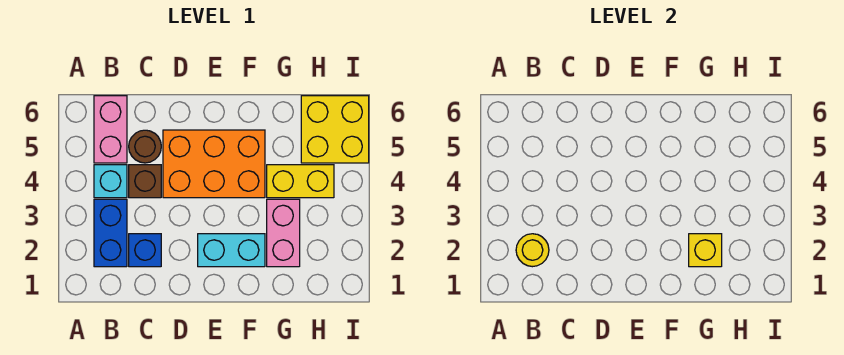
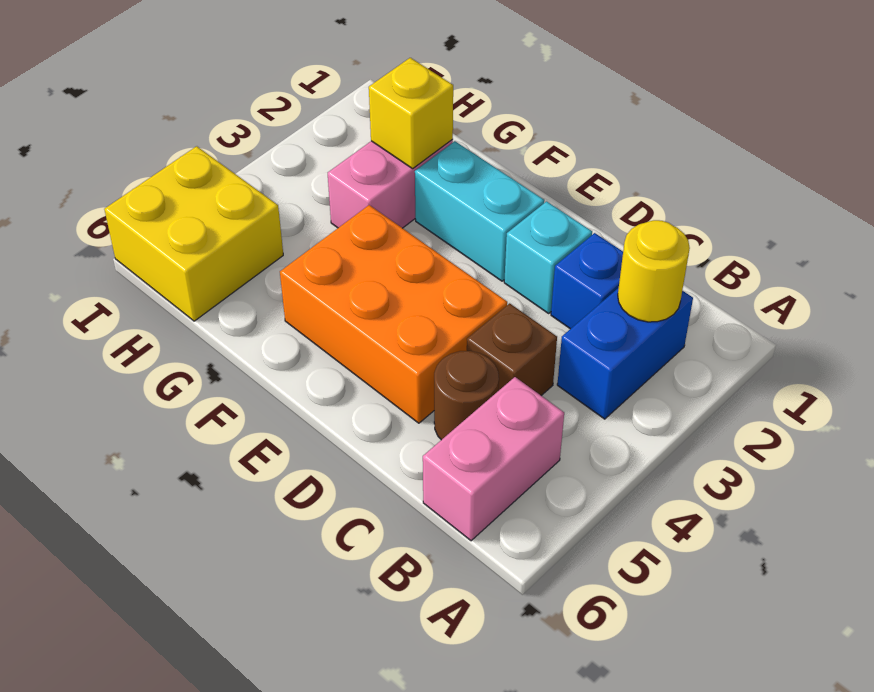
cyan 1x1 brick [94,165,127,198] -> cyan 1x1 brick moved to [504,201,592,313]
yellow 1x2 brick [267,165,334,198] -> none

